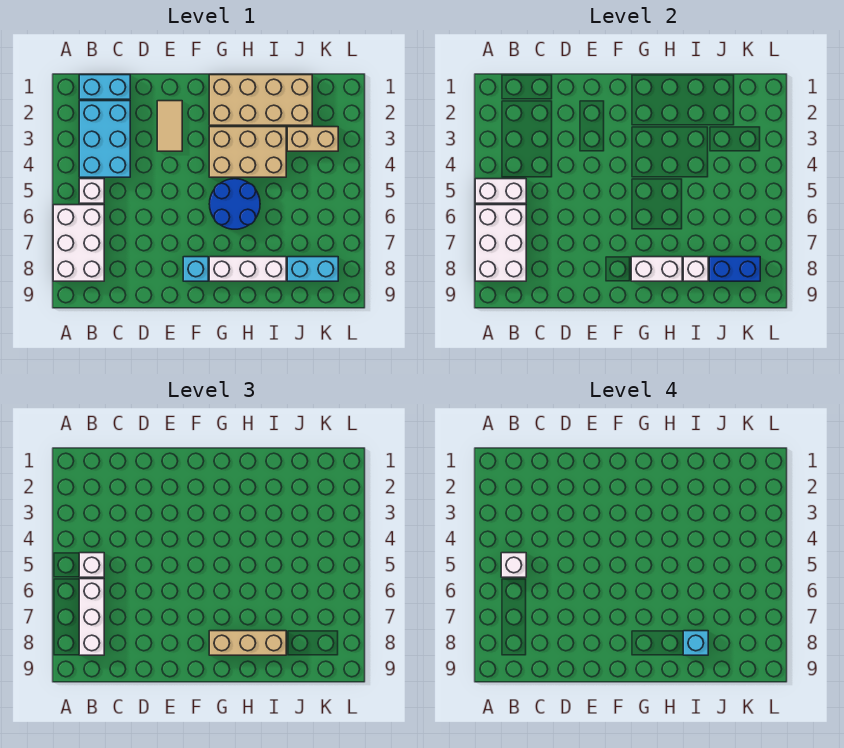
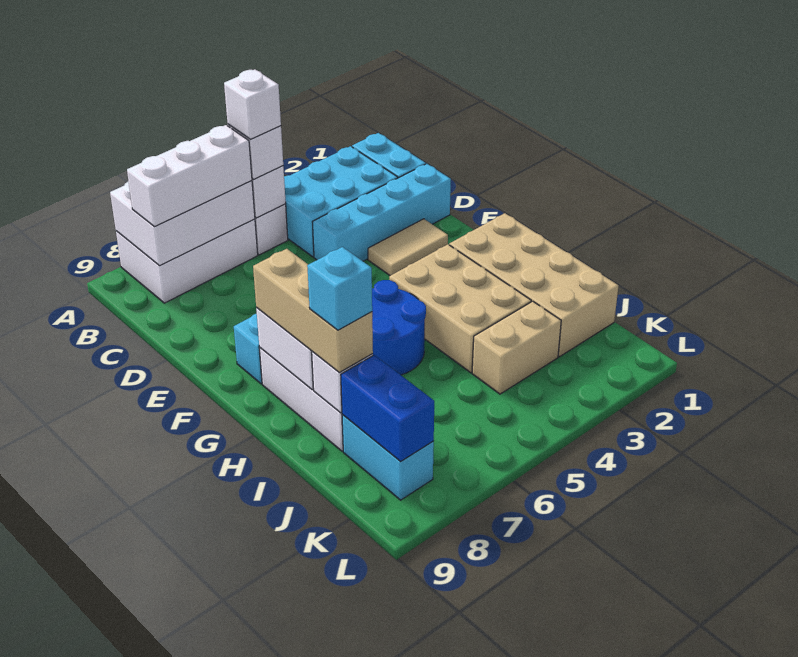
none -> cyan 1x4 brick [313,164,451,261]
tan 1x2 brick [287,127,338,151] -> tan 1x2 brick turned to [472,301,561,394]

